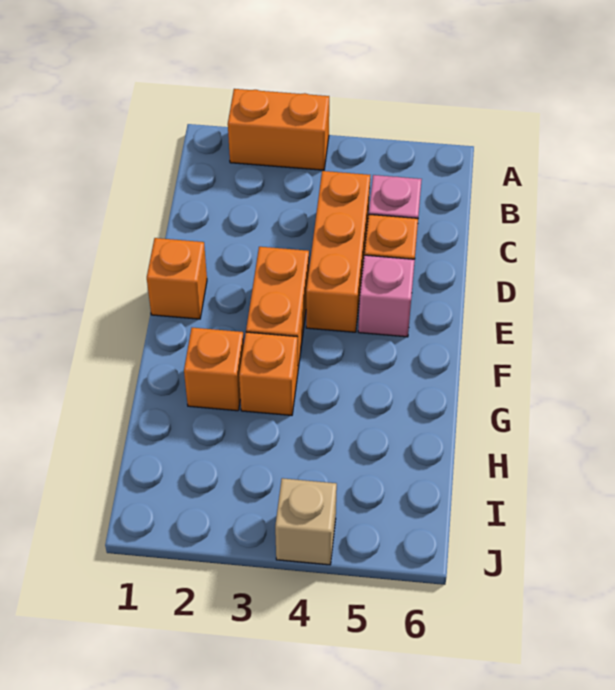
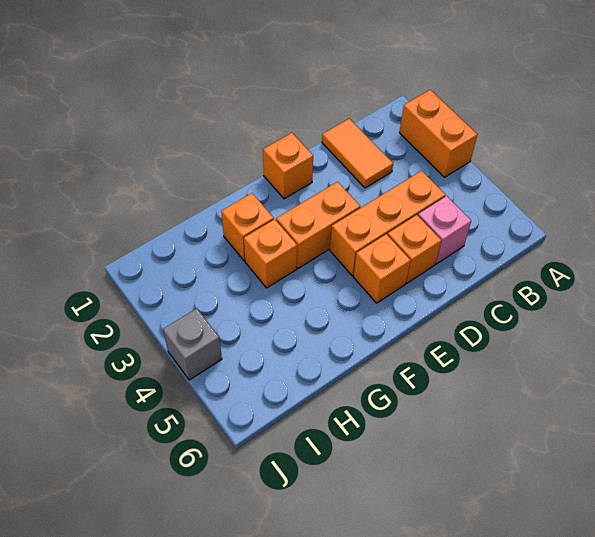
none -> orange 1x2 tile [322,119,393,188]
pink 1x1 brick [358,255,415,337] -> orange 1x1 brick [354,234,411,303]
tan 1x1 brick [275,478,337,565] -> grey 1x1 brick [163,308,222,380]

